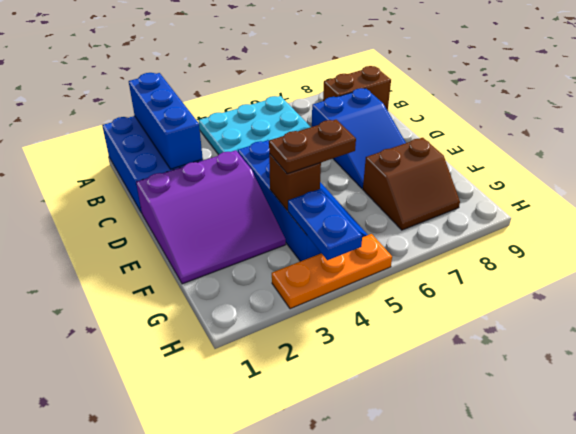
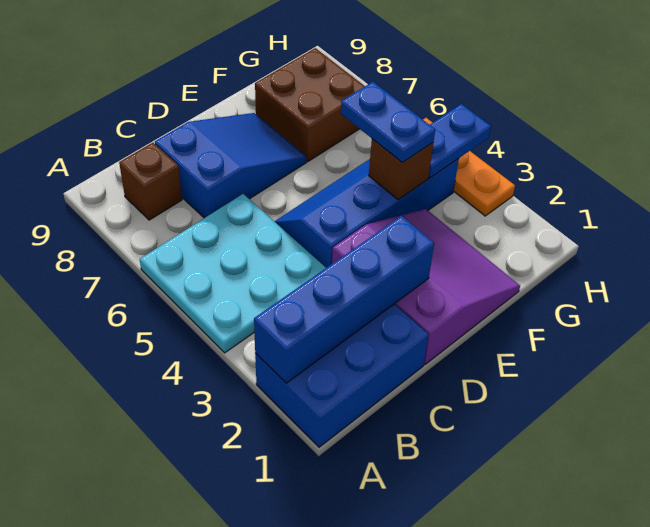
blue 1x3 brick [129,73,203,169] -> blue 1x4 brick [254,216,434,383]
brown 1x2 brick [323,66,391,110] -> brown 1x1 brick [119,143,182,220]
brown 1x2 plate [269,120,356,174] -> blue 1x2 plate [341,82,435,163]
brown 2x2 slope [363,138,460,230] -> brown 2x2 brick [255,48,365,162]

